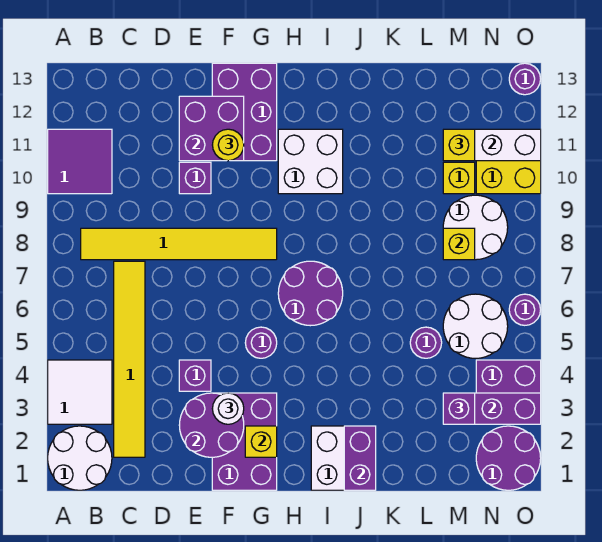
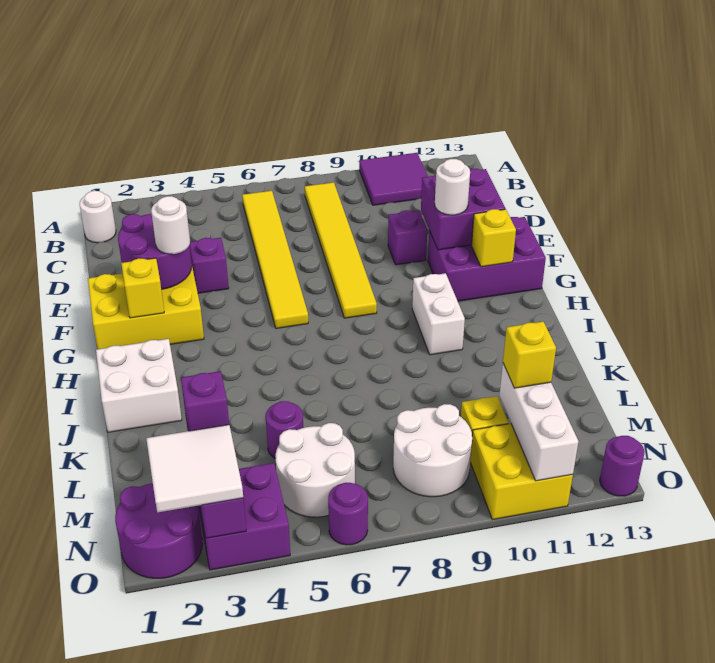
white 2x2 round brick [48,426,112,490] -> white 1x1 round brick [79,191,116,243]
white 2x2 tile [48,360,112,424] -> white 2x2 tile moved to [146,425,243,512]
yellow 1x6 tile [114,261,145,457] -> yellow 1x6 tile turned to [242,191,308,328]
purple 2x3 brick [212,393,277,490] -> yellow 2x3 brick [88,268,204,349]
yellow 1x1 round brick [213,129,244,161] -> white 1x1 round brick [435,159,470,215]
purple 1x1 round brick [245,327,277,358] -> none
purple 2x2 round brick [278,261,343,326] -> none
white 2x2 brick [278,129,343,194] -> white 1x2 brick [412,273,465,355]
purple 1x2 brick [344,426,376,490] -> none
yellow 1x1 brick [443,228,475,260] -> yellow 1x1 brick moved to [472,209,516,267]

